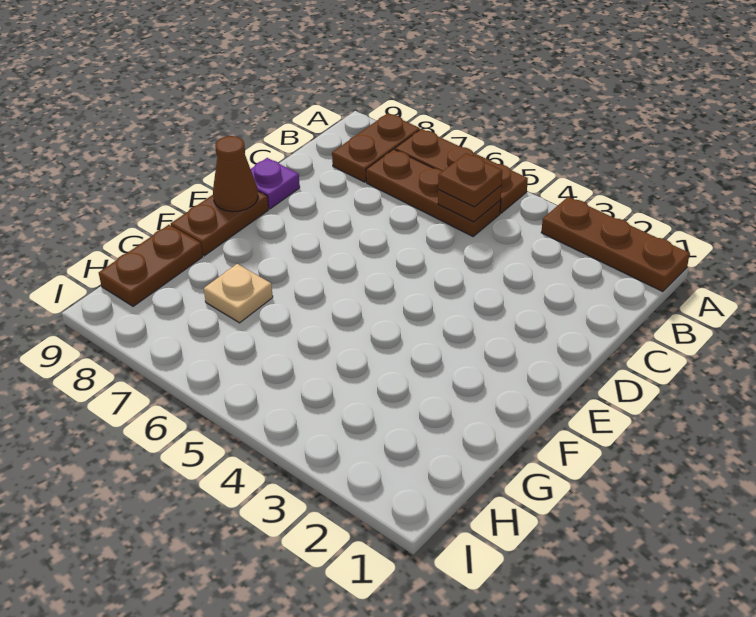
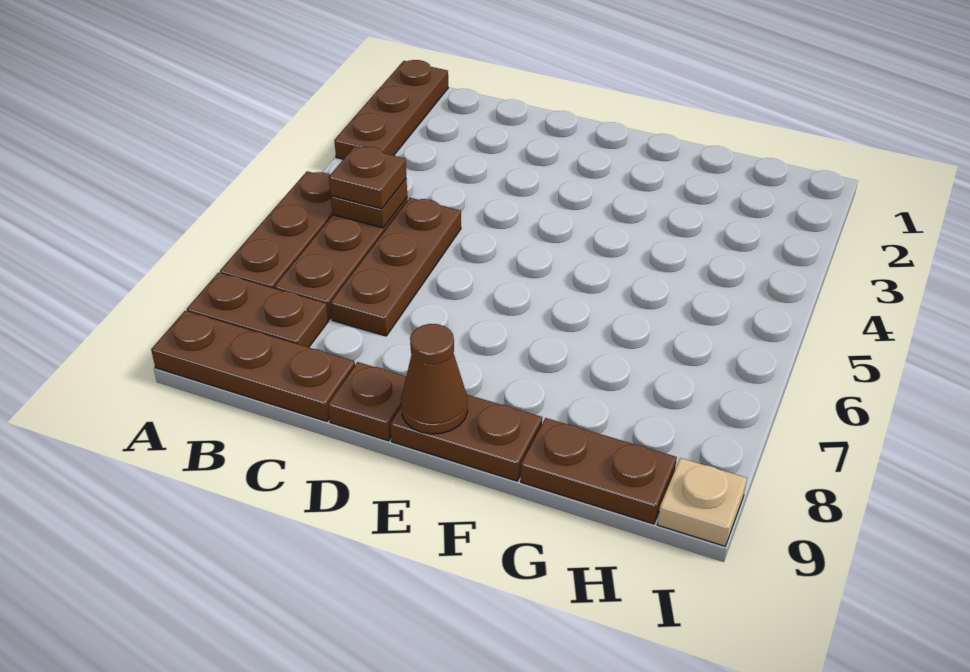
none -> brown 1x3 plate [151,311,355,421]
none -> brown 1x3 plate [330,198,461,336]
purple 1x1 plate [251,158,300,209] -> brown 1x1 plate [328,362,406,441]
tan 1x1 plate [204,264,273,323] -> tan 1x1 plate moved to [657,458,747,546]

